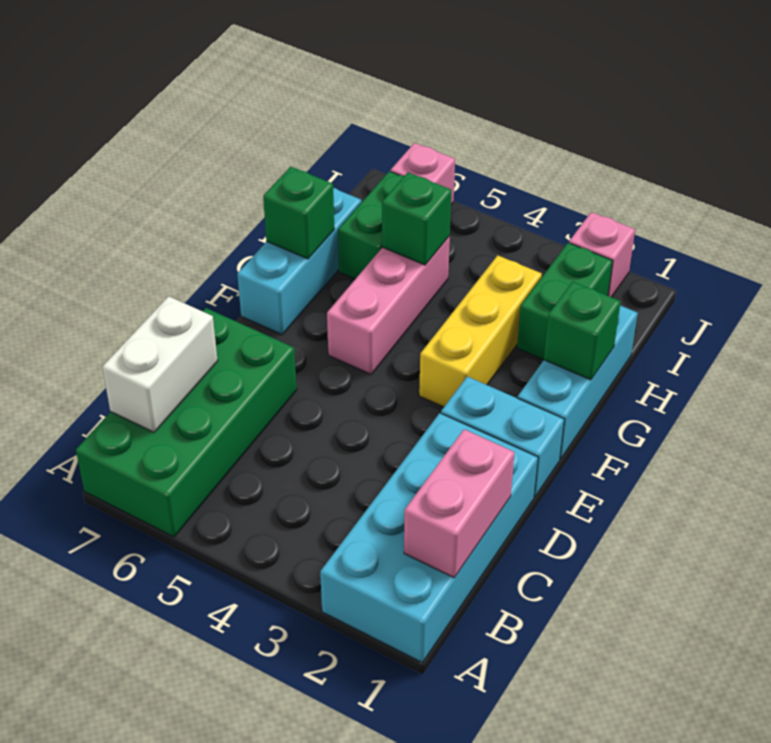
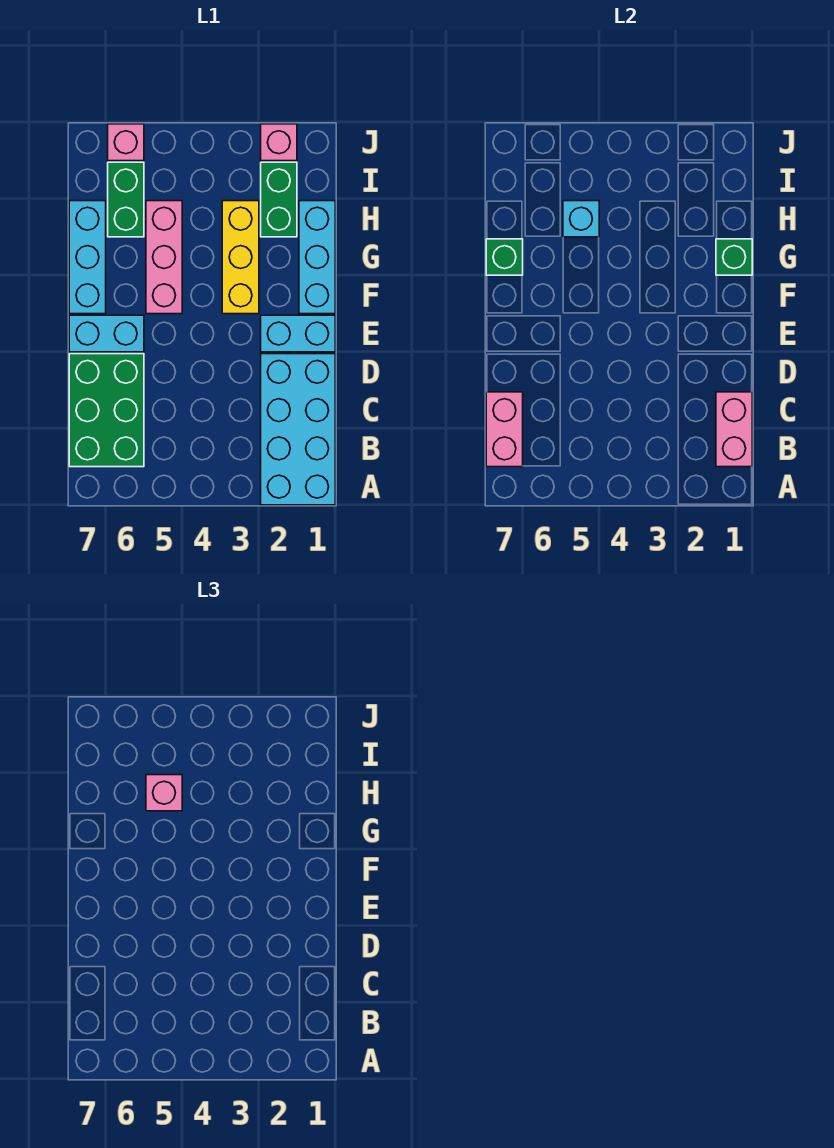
green 2x4 brick [76,308,297,537] -> green 2x3 brick [69,354,144,467]
white 1x2 brick [102,296,218,432] -> pink 1x2 brick [486,392,523,467]
none -> cyan 1x2 brick [69,315,144,352]
green 1x1 brick [382,173,451,265] -> cyan 1x1 brick [563,201,599,237]
none -> pink 1x1 brick [146,775,182,811]

